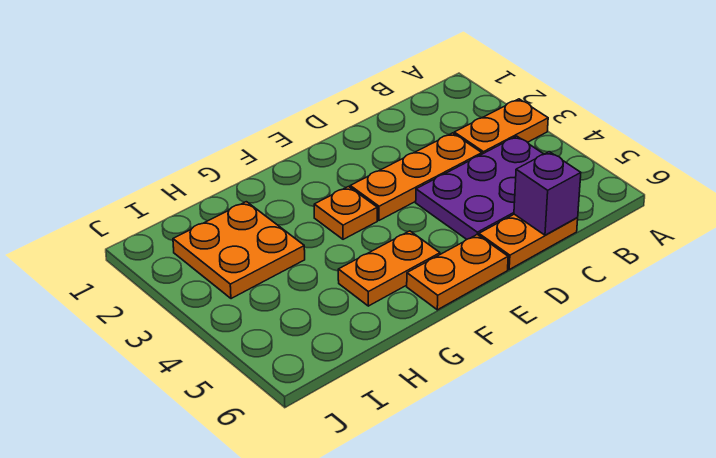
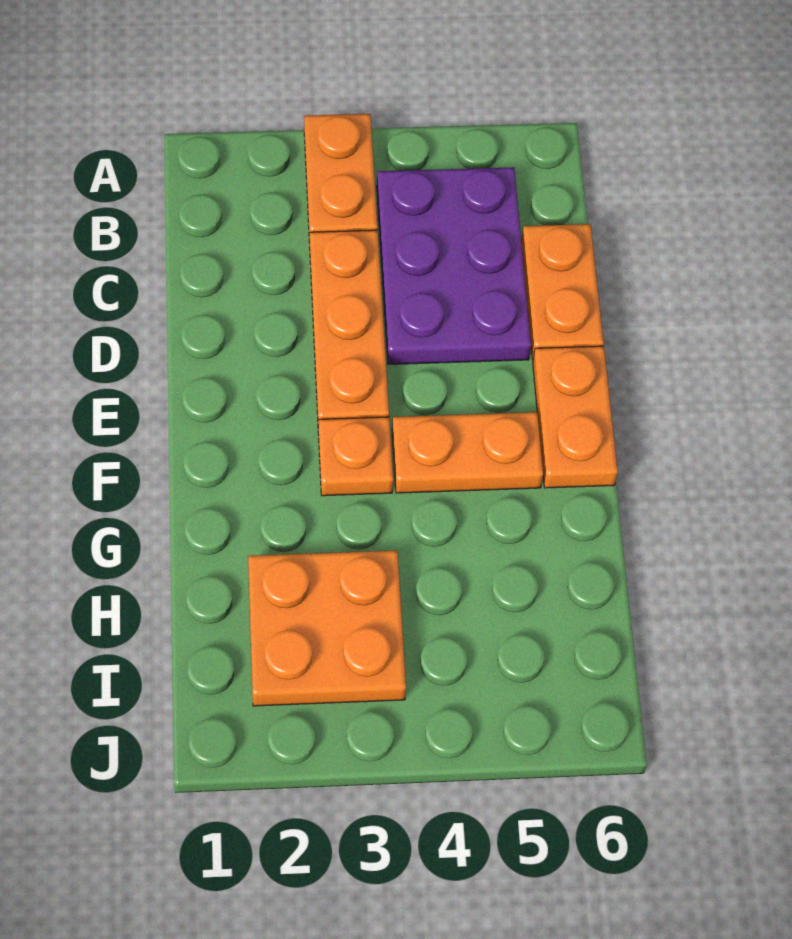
purple 1x1 brick [514,152,581,235] -> none
orange 1x2 plate [338,231,440,306] -> orange 1x2 plate turned to [392,412,543,493]

